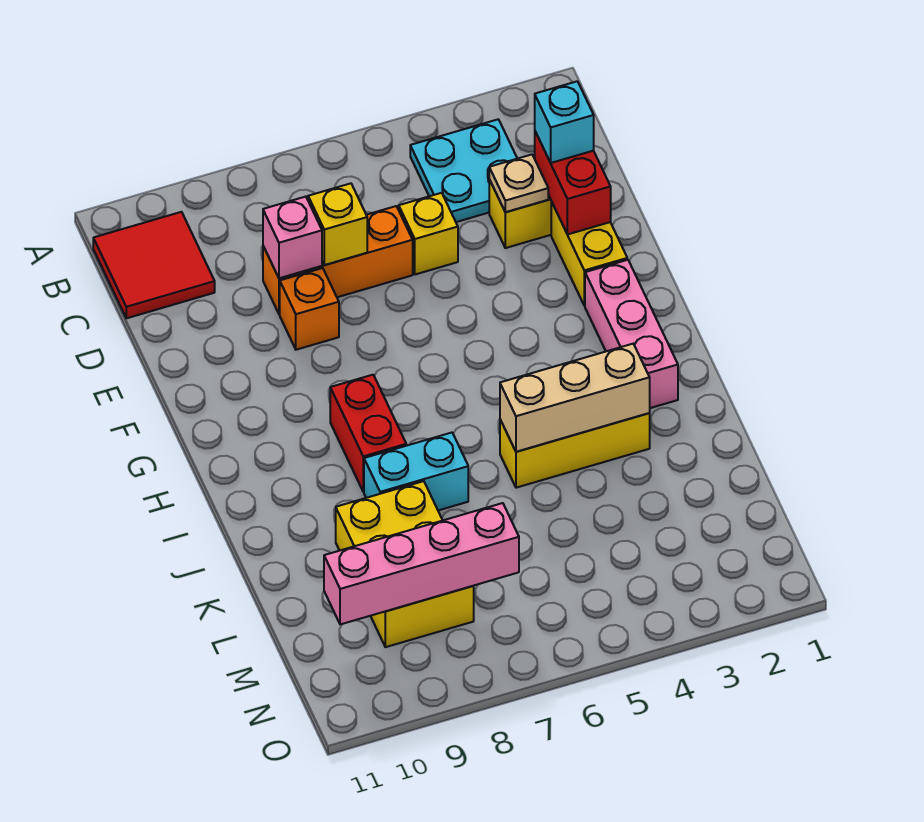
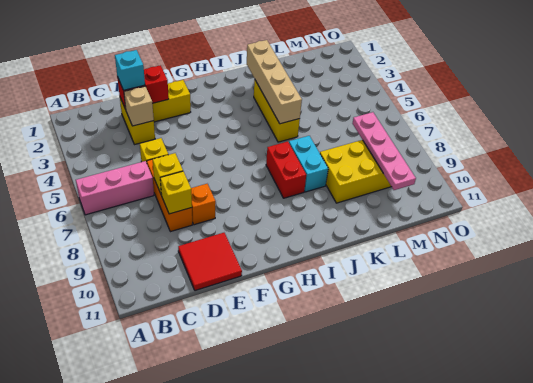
cyan 2x2 plate [410,119,517,222] -> none
red 2x2 tile [93,212,215,318] -> red 2x2 tile moved to [178,233,242,291]
tan 1x1 plate [489,155,548,212] -> tan 1x1 brick [124,86,154,126]
pink 1x1 brick [263,197,322,278] -> yellow 1x1 brick [160,171,192,214]
pink 1x3 brick [585,260,678,408] -> pink 1x3 brick moved to [76,161,154,215]
red 1x2 brick [330,375,406,492] -> red 1x2 brick turned to [266,142,306,198]
tan 1x3 brick [500,344,650,452] -> tan 1x4 brick [247,40,302,124]
pink 1x4 brick [324,503,519,624] -> pink 1x4 plate [352,112,416,190]

